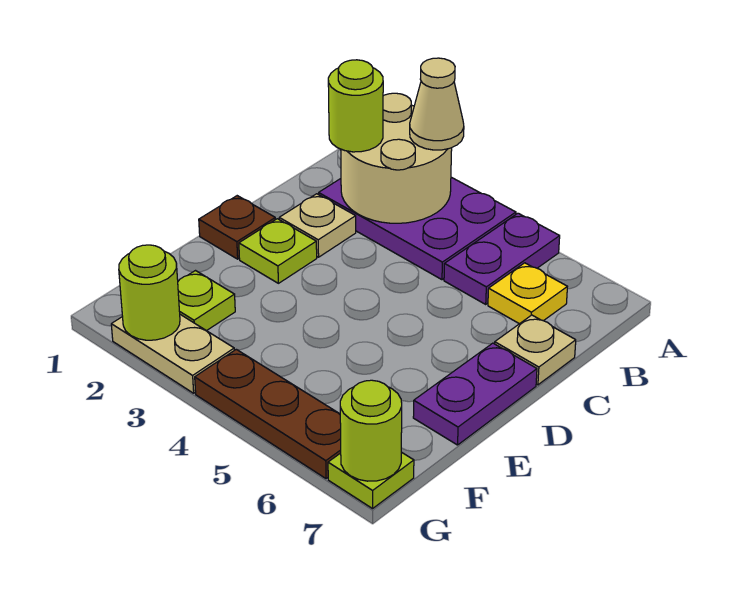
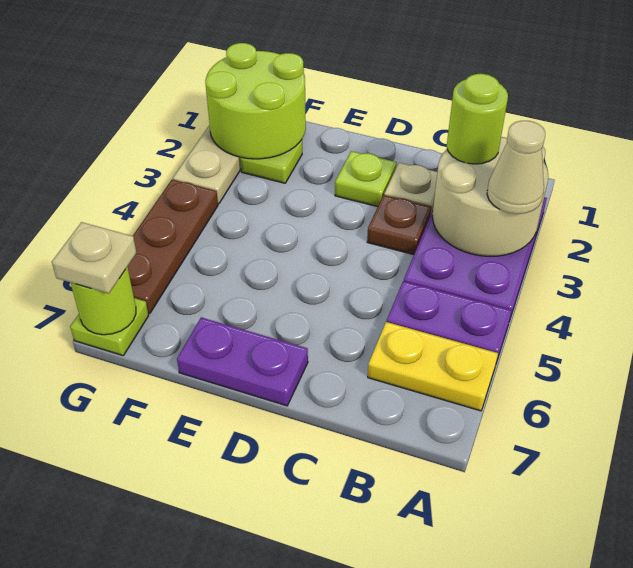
yellow 1x1 plate [488,263,567,324] -> yellow 1x2 plate [368,322,498,411]
tan 1x1 plate [495,315,576,385] -> tan 1x1 plate moved to [52,222,136,294]
brown 1x1 plate [199,196,275,259] -> brown 1x1 plate moved to [367,195,431,255]
lime 1x1 round brick [119,245,180,340] -> lime 2x2 round brick [205,43,306,159]

